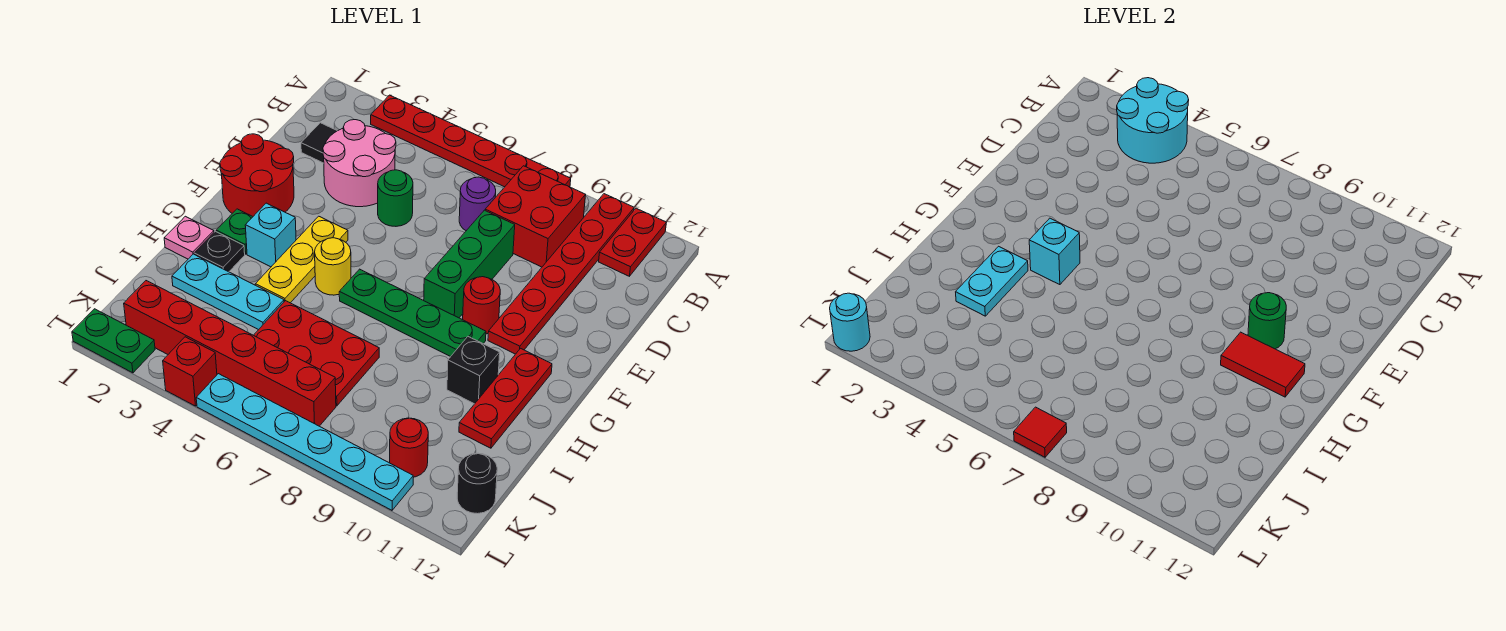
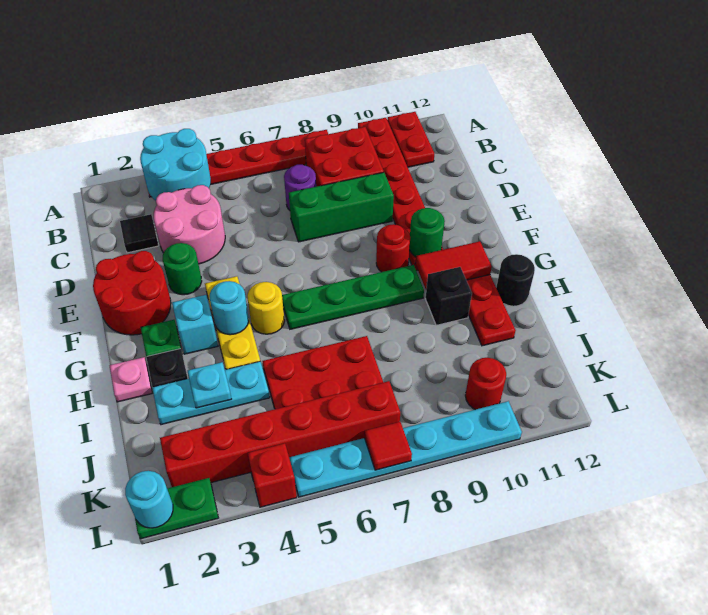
green 1x1 round brick [378,170,413,226] -> green 1x1 round brick moved to [163,243,202,295]
green 1x3 brick [424,210,515,318] -> green 1x3 brick turned to [289,172,394,242]
cyan 1x1 brick [1029,218,1080,285] -> cyan 1x1 round brick [210,281,249,335]
cyan 1x2 plate [956,246,1028,316] -> cyan 1x1 plate [188,362,231,408]
black 1x1 round brick [457,453,497,514] -> black 1x1 round brick moved to [496,254,535,306]

